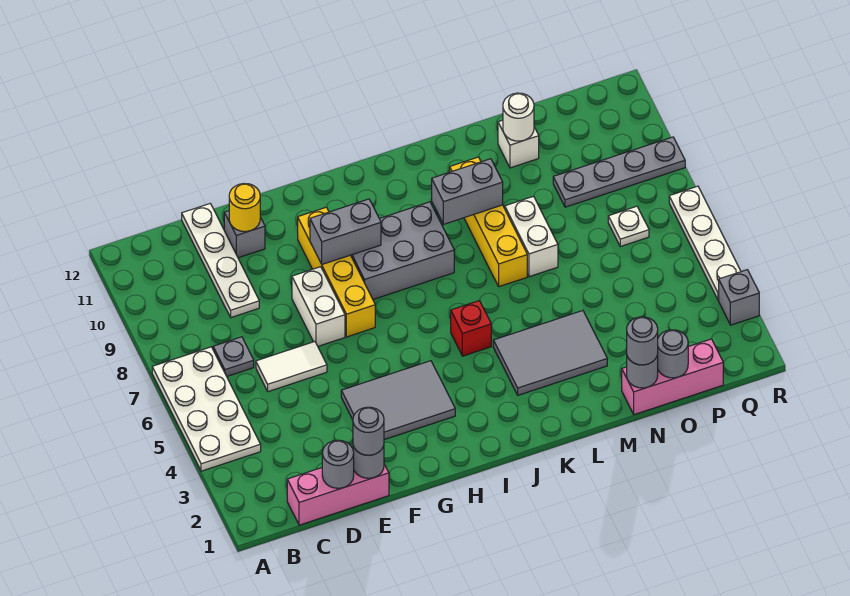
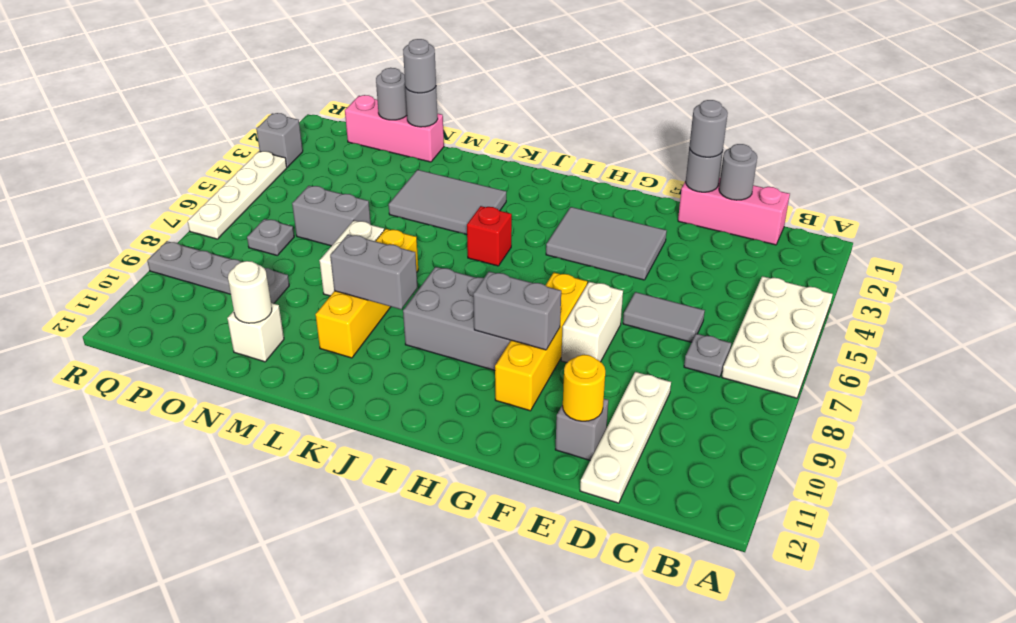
white 1x2 tile [256,342,327,392] -> grey 1x2 tile [623,292,705,342]
none -> grey 1x2 brick [292,186,371,246]
white 1x1 plate [608,206,649,246] -> grey 1x1 plate [247,219,294,255]

